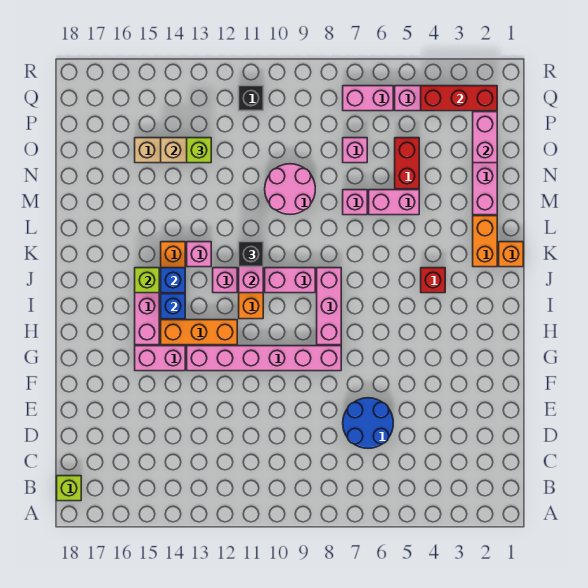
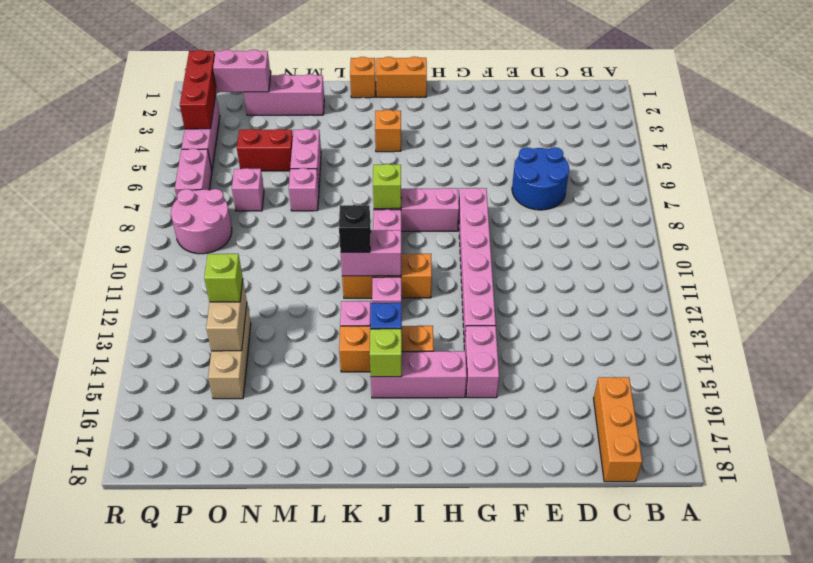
lime 1x1 brick [57,476,81,501] -> lime 1x1 brick moved to [373,164,401,209]
orange 1x3 brick [161,320,237,345] -> orange 1x3 brick moved to [594,377,642,482]
blue 1x1 brick [161,294,185,319] -> none
red 1x1 brick [421,268,445,293] -> orange 1x1 brick [375,110,401,152]
orange 1x2 brick [473,216,497,267] -> orange 1x2 brick moved to [376,57,427,97]
pink 2x2 round brick [265,164,315,214] -> pink 2x2 round brick moved to [171,189,232,254]
black 1x1 brick [239,86,263,111] -> none

